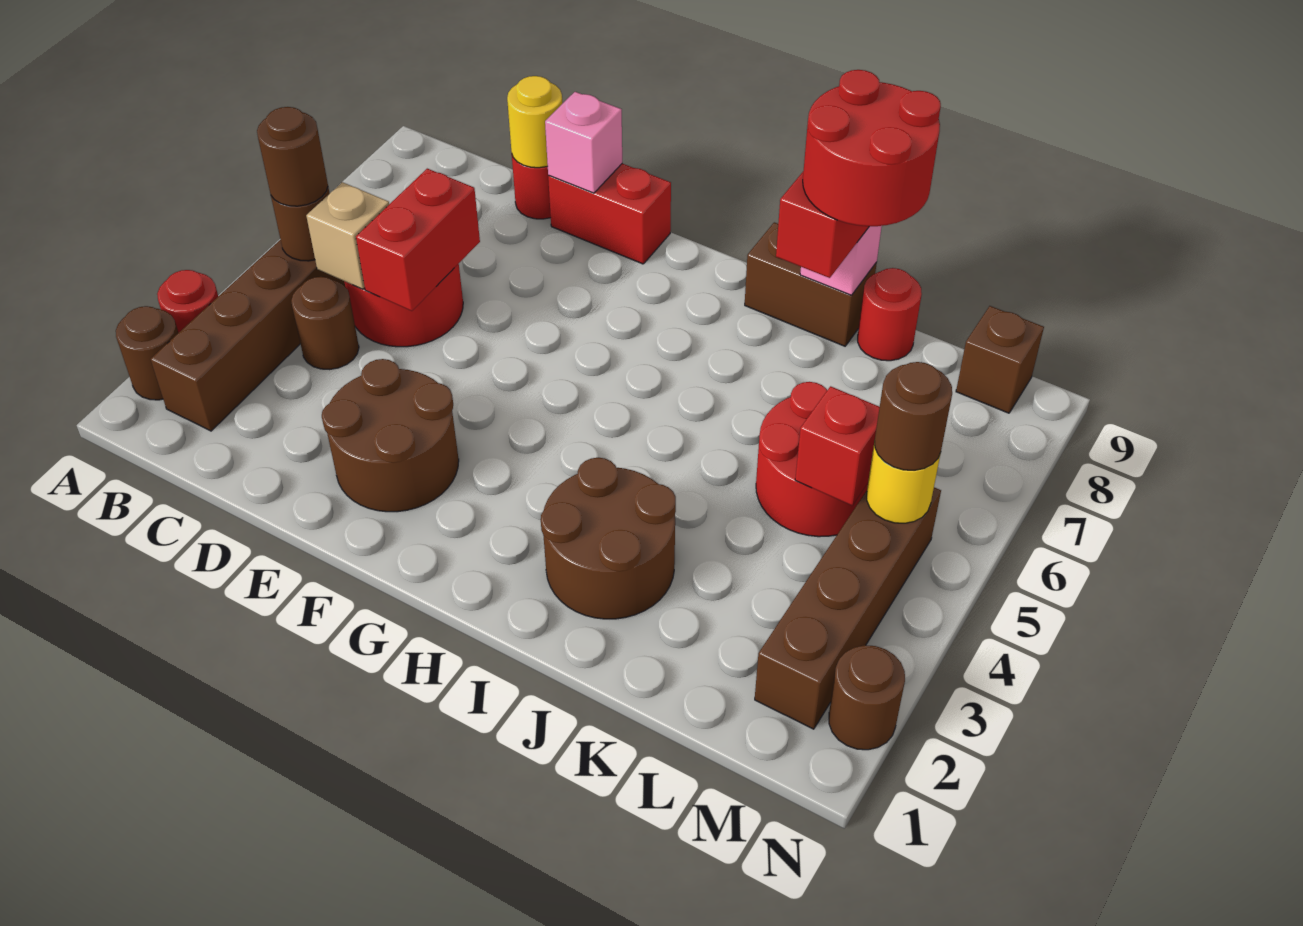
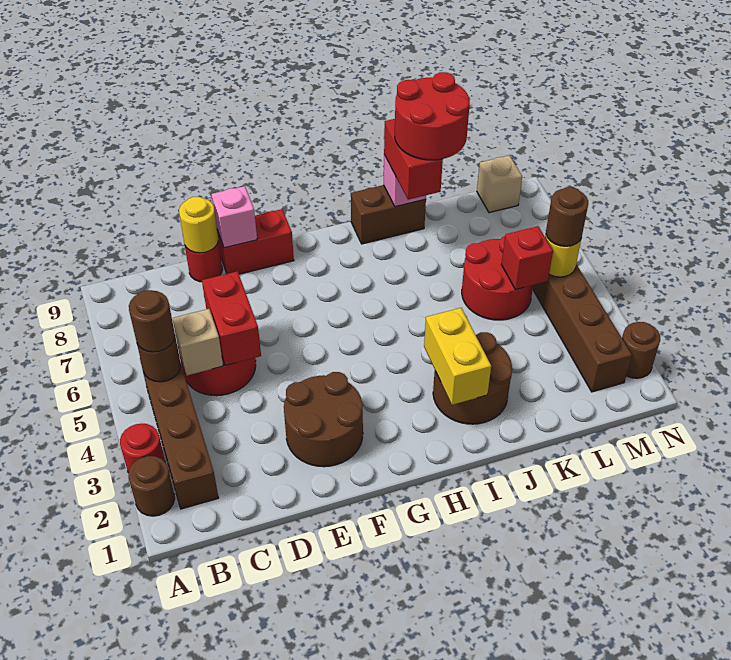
brown 1x1 round brick [291,277,359,370] -> none
none -> yellow 1x2 brick [424,308,491,405]
red 1x1 round brick [858,268,922,361] -> none
brown 1x1 brick [956,306,1044,413] -> tan 1x1 brick [477,156,522,213]

